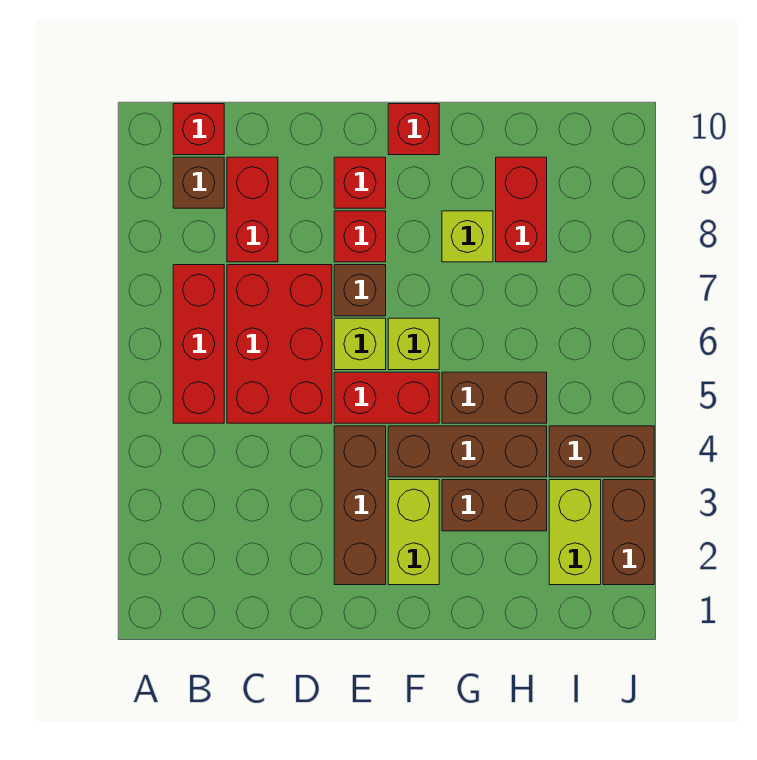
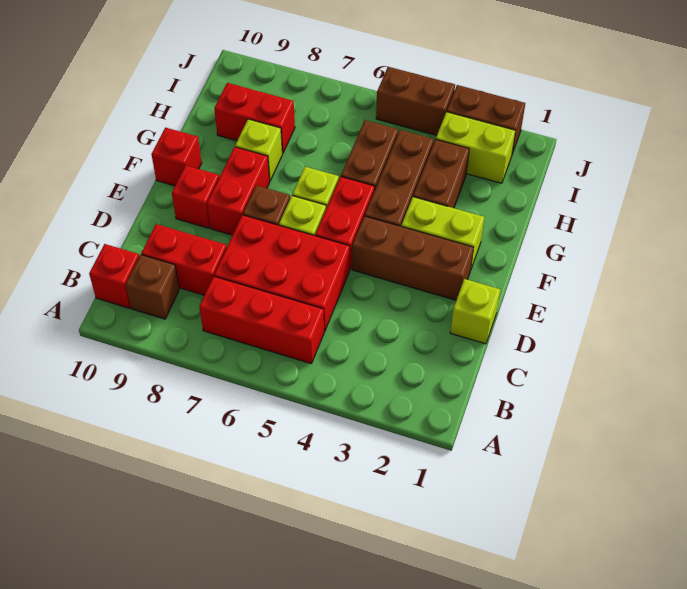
none -> lime 1x1 brick [450,279,500,344]
red 1x1 brick [334,211,386,262] -> red 1x2 brick [207,147,270,235]
brown 1x2 brick [549,426,654,477] -> brown 1x2 brick turned to [376,67,455,135]

